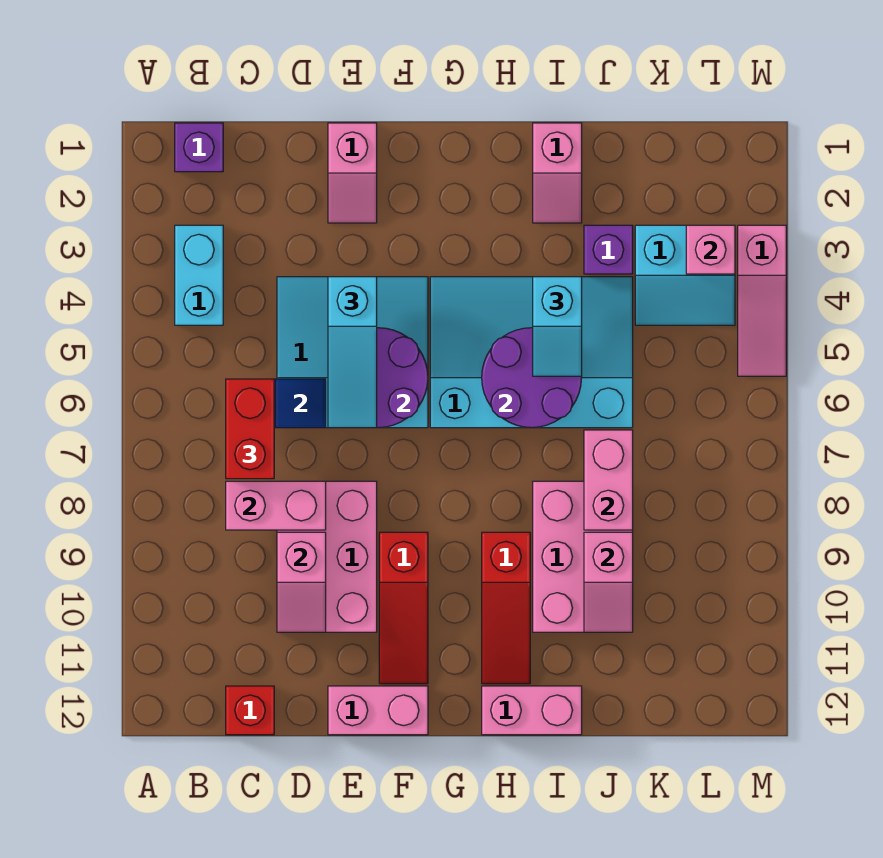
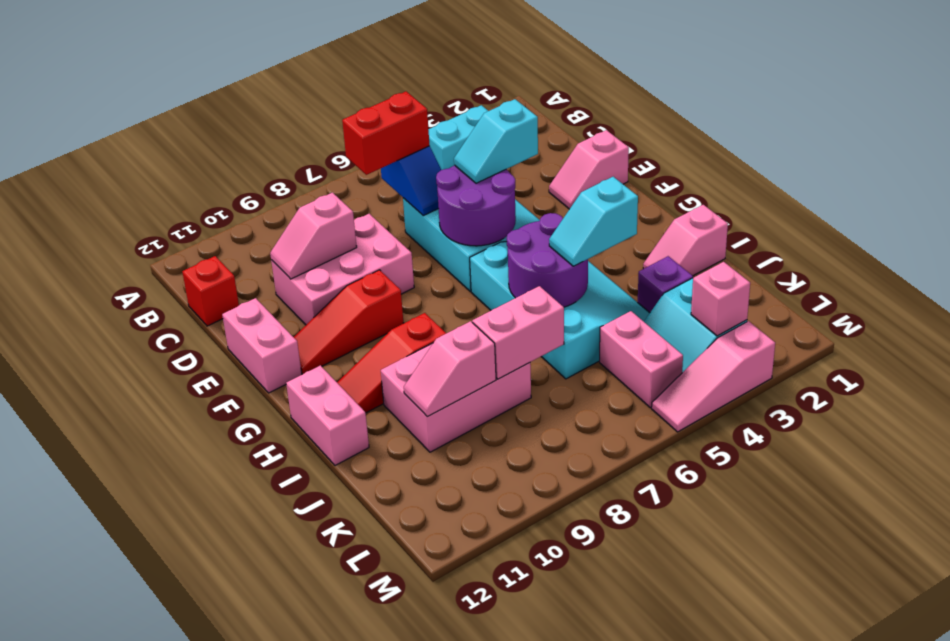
purple 1x1 brick [175,123,223,172] -> none
pink 1x2 brick [226,481,326,530] -> pink 1x2 brick moved to [600,311,683,408]
cyan 1x3 slope [328,277,377,428] -> cyan 1x2 slope [454,99,538,183]

